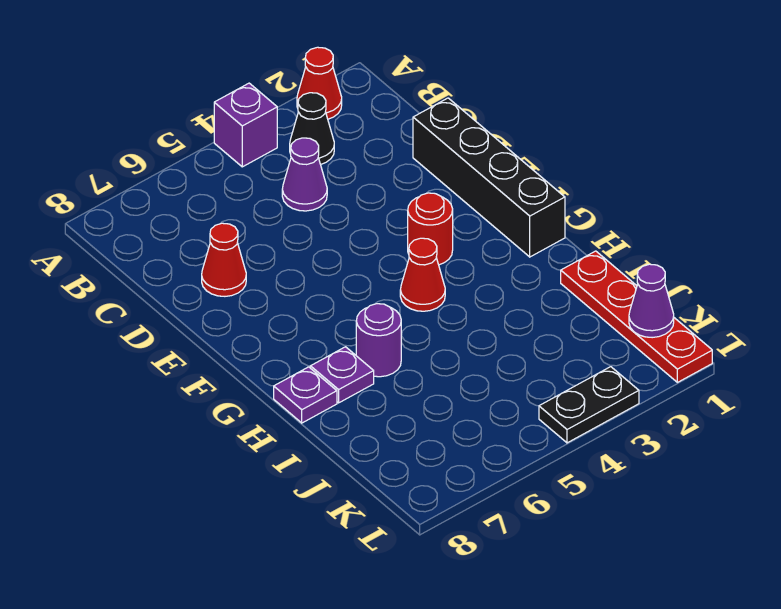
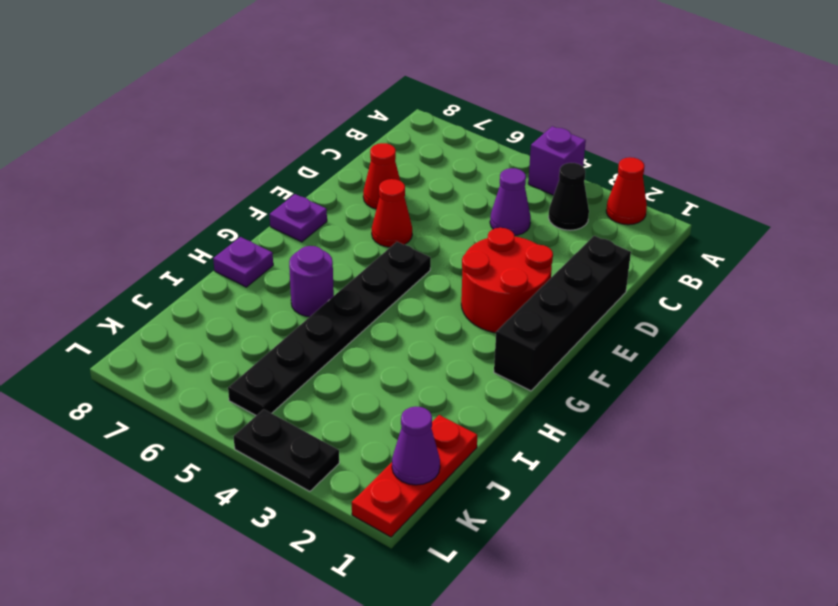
red 1x1 round brick [408,193,453,265] -> red 2x2 round brick [461,228,553,333]
none -> black 1x6 plate [228,242,431,415]
red 1x1 cone [400,238,445,311] -> red 1x1 cone moved to [372,179,412,247]
purple 1x1 plate [310,347,374,403] -> purple 1x1 plate moved to [270,194,327,242]
red 1x4 plate [561,251,712,382] -> red 1x3 plate [352,415,477,537]

